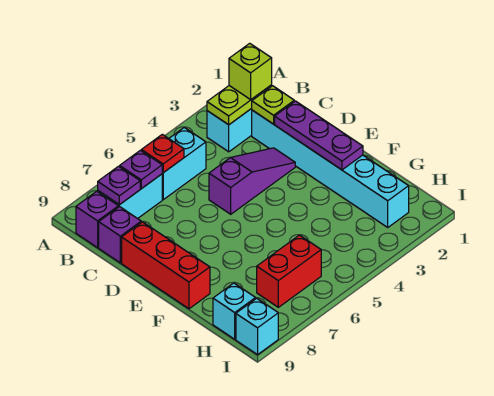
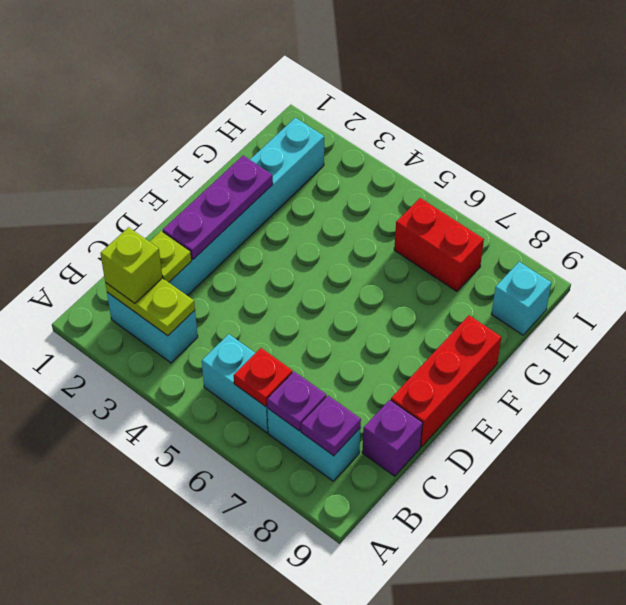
purple 1x1 brick [76,191,118,248] -> none
purple 1x3 slope [209,148,295,214] -> none
cyan 1x1 brick [236,298,278,355] -> none

